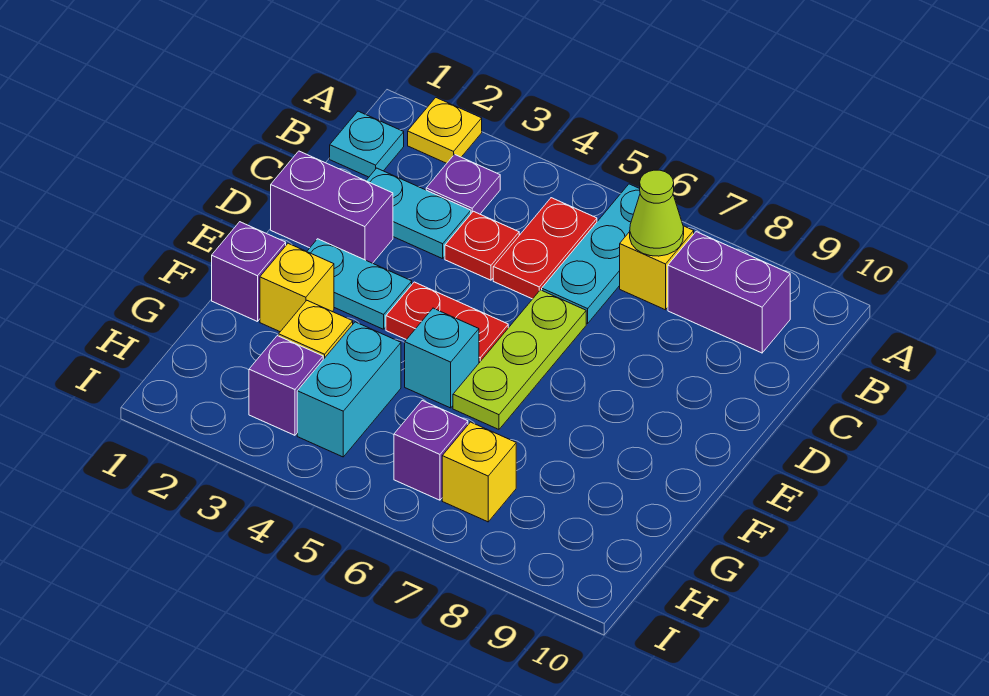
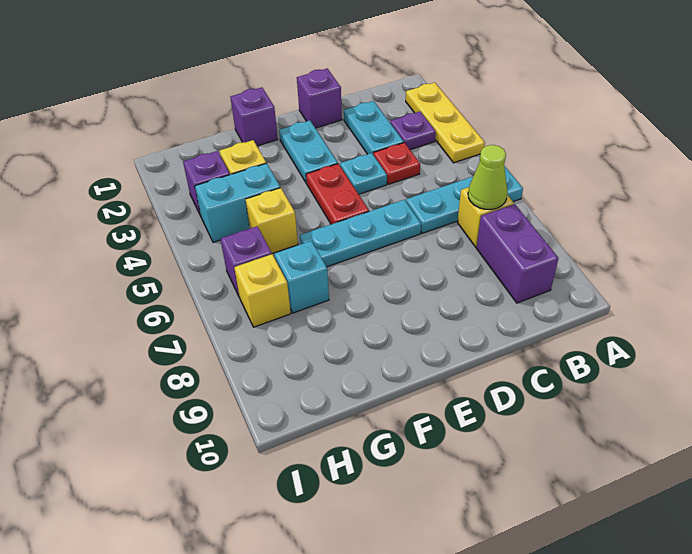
yellow 1x1 plate [408,98,482,163] -> yellow 1x3 plate [406,82,485,163]
cyan 1x1 plate [330,111,404,177] -> cyan 1x1 plate moved to [340,153,387,194]
red 1x2 plate [493,198,597,299] -> none
purple 1x2 brick [271,151,393,263] -> purple 1x1 brick [297,69,342,128]
lime 1x3 plate [453,290,586,429] -> cyan 1x3 plate [300,200,421,267]
yellow 1x1 brick [260,243,334,332] -> yellow 1x1 brick moved to [245,188,298,253]
cyan 1x1 brick [405,308,479,408] -> cyan 1x1 brick moved to [274,241,329,313]

